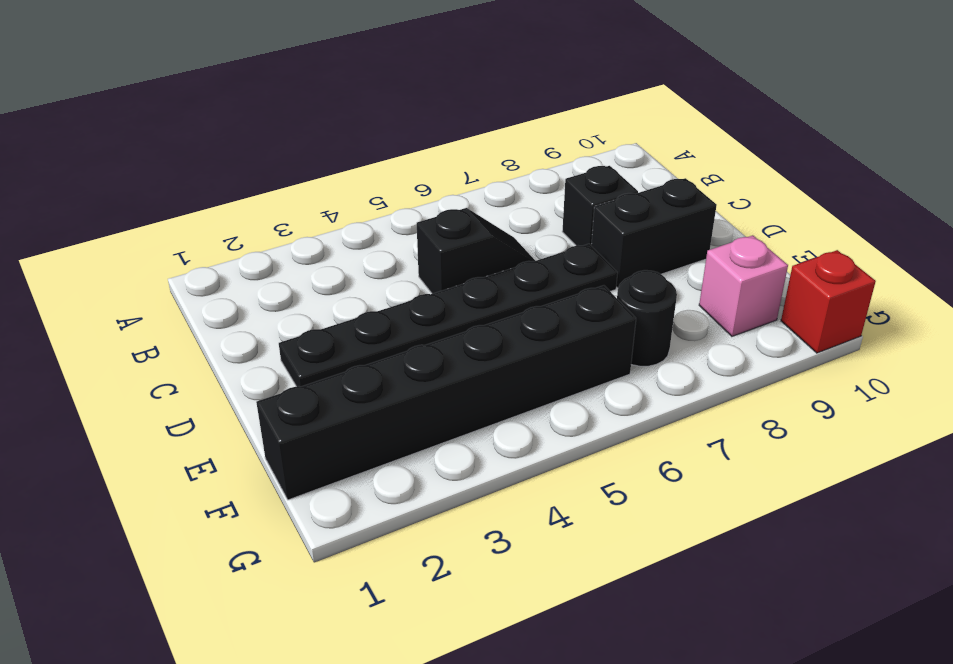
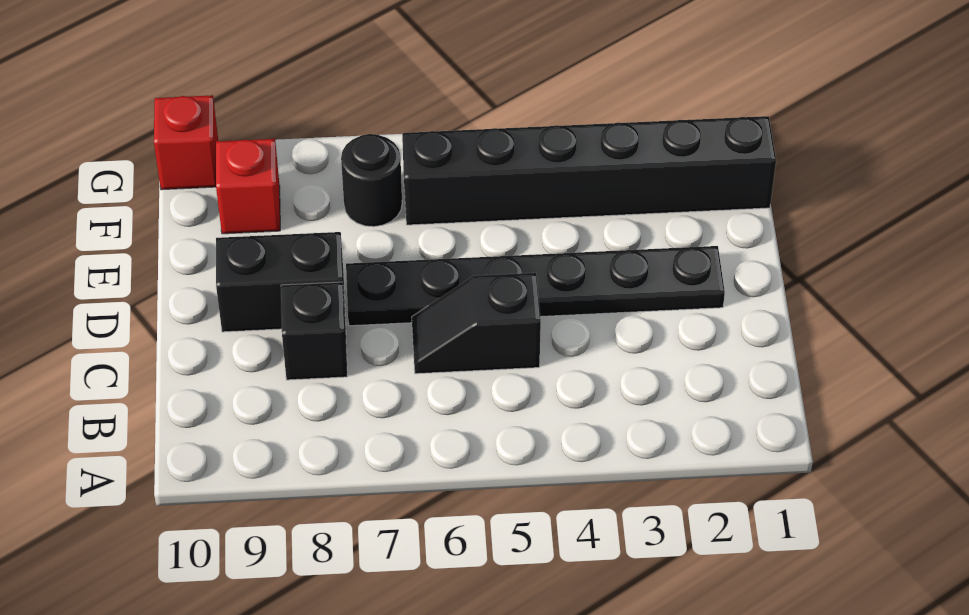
pink 1x1 brick [699,235,788,336] -> red 1x1 brick [216,139,280,234]

